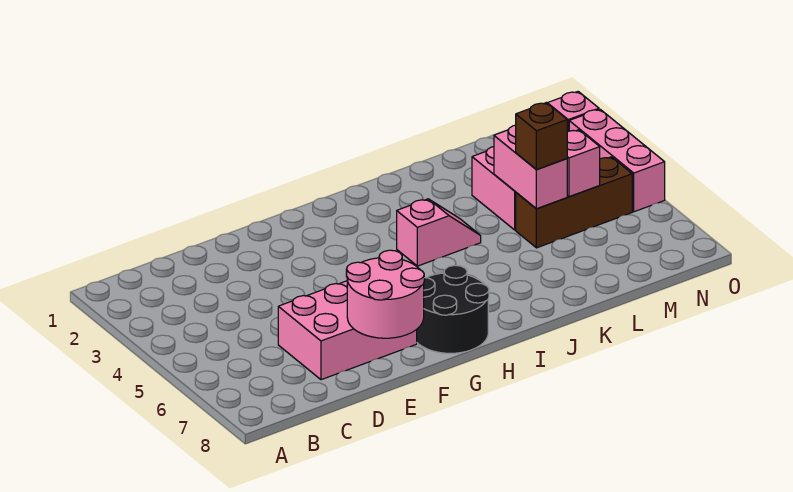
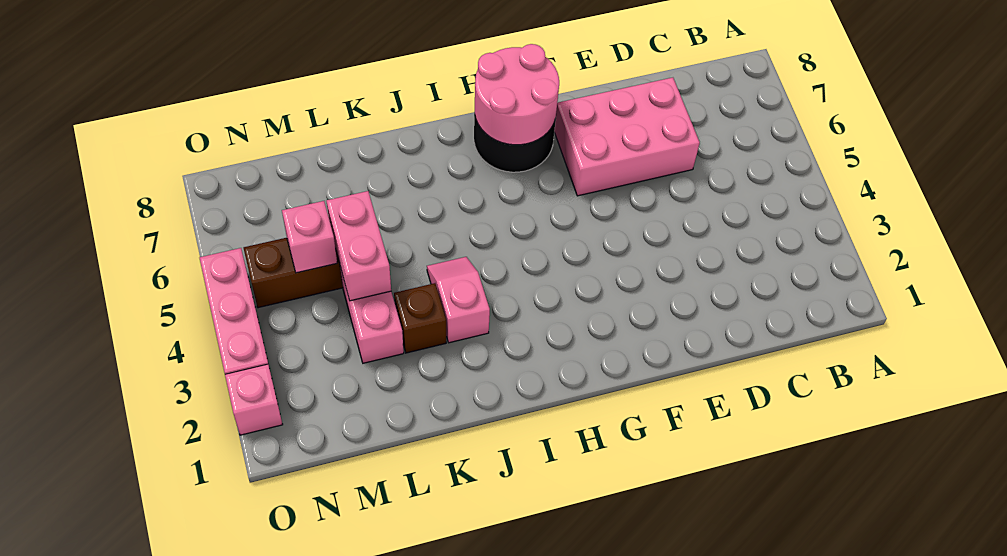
pink 2x2 round brick [347,250,424,338] -> pink 2x2 round brick moved to [475,44,559,145]
pink 1x2 slope [397,199,481,266] -> pink 1x2 slope turned to [427,257,490,343]
brown 1x1 brick [516,103,567,170] -> brown 1x1 brick moved to [394,283,446,353]

